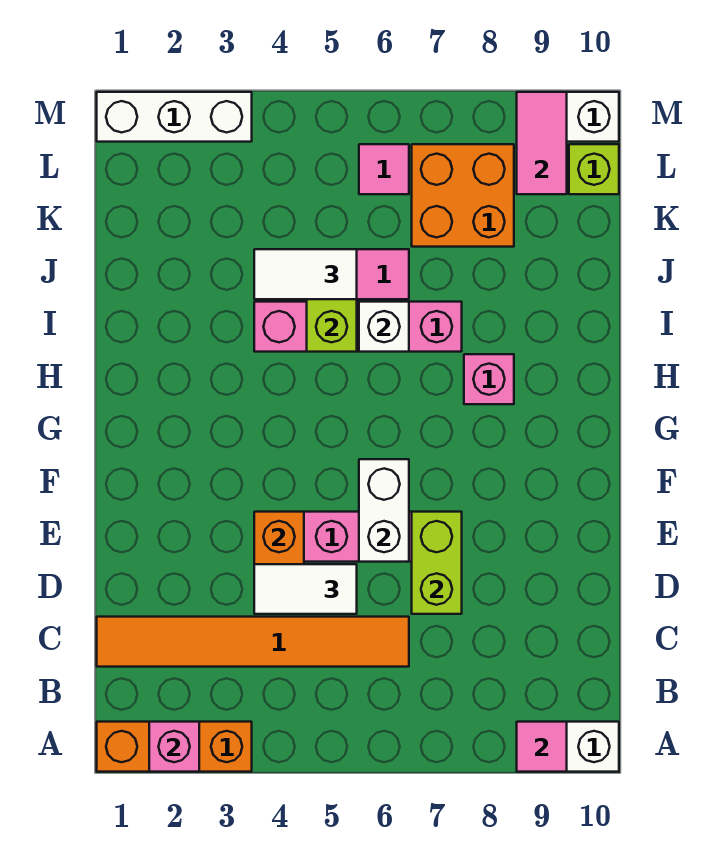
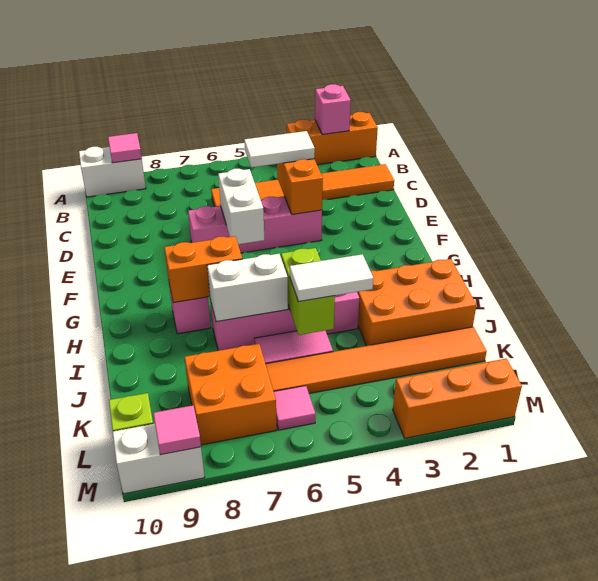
lime 1x2 brick [412,512,462,614] -> none
none -> orange 1x2 brick [164,236,242,303]
none -> orange 2x3 brick [357,259,477,346]
white 1x1 brick [359,302,409,352] -> white 1x2 brick [207,254,288,322]
none -> orange 1x6 tile [266,327,487,393]
pink 1x2 tile [517,92,567,194] -> pink 1x1 tile [153,405,201,455]
white 1x3 brick [97,92,252,142] -> orange 1x3 brick [393,359,522,438]

